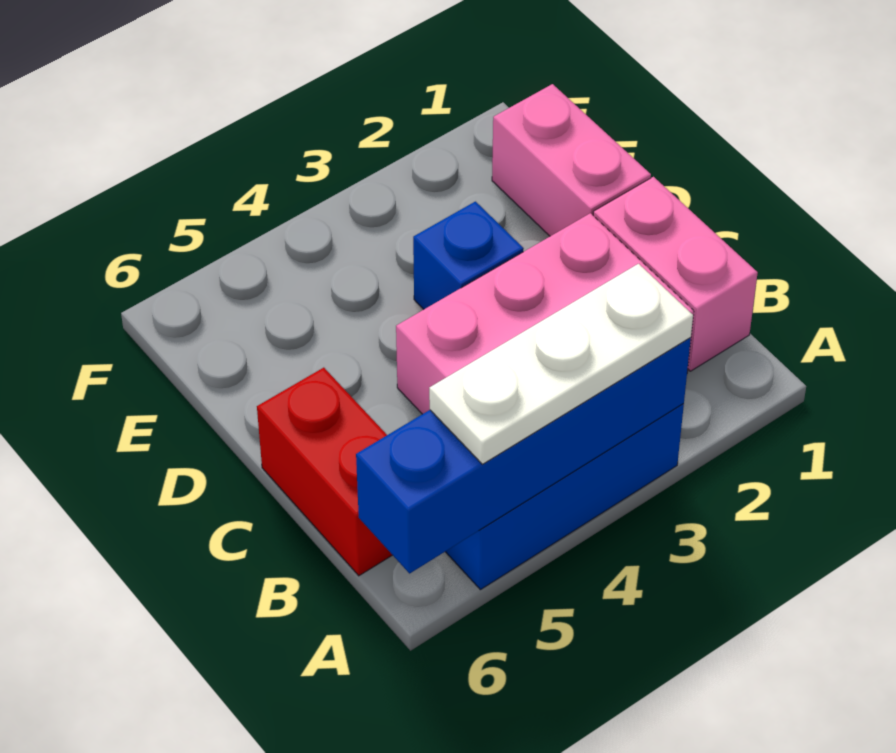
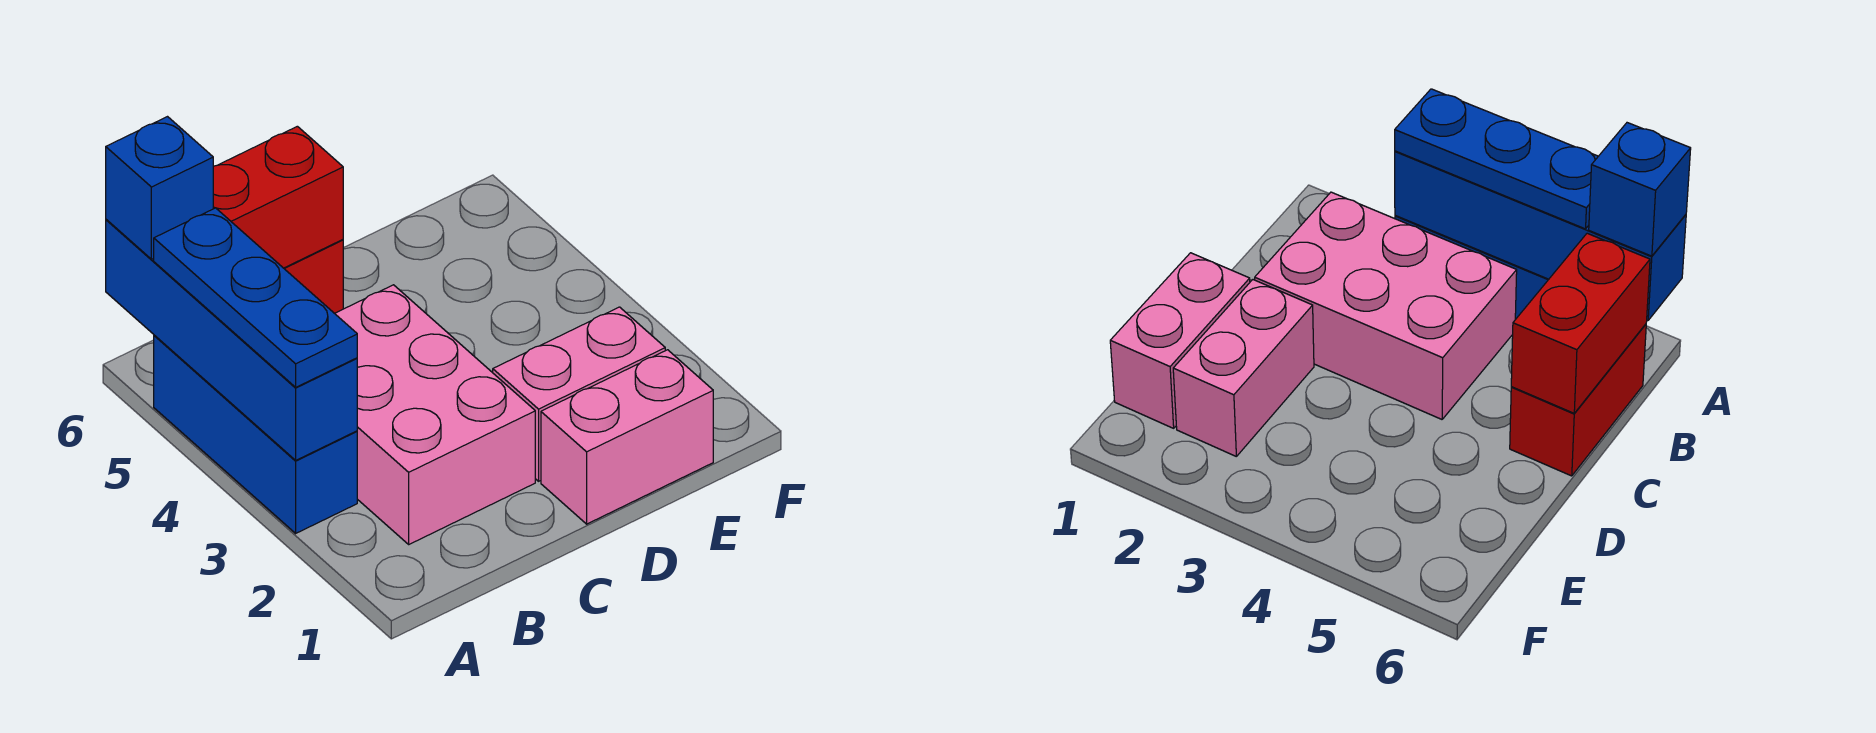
white 1x3 plate [429,264,693,464] -> blue 1x3 plate [154,208,357,387]
pink 1x2 brick [593,177,758,371] -> pink 1x2 brick moved to [493,307,665,481]
none -> red 1x2 brick [213,126,343,268]
blue 1x1 brick [413,202,524,309] -> blue 1x1 brick moved to [106,117,213,259]

